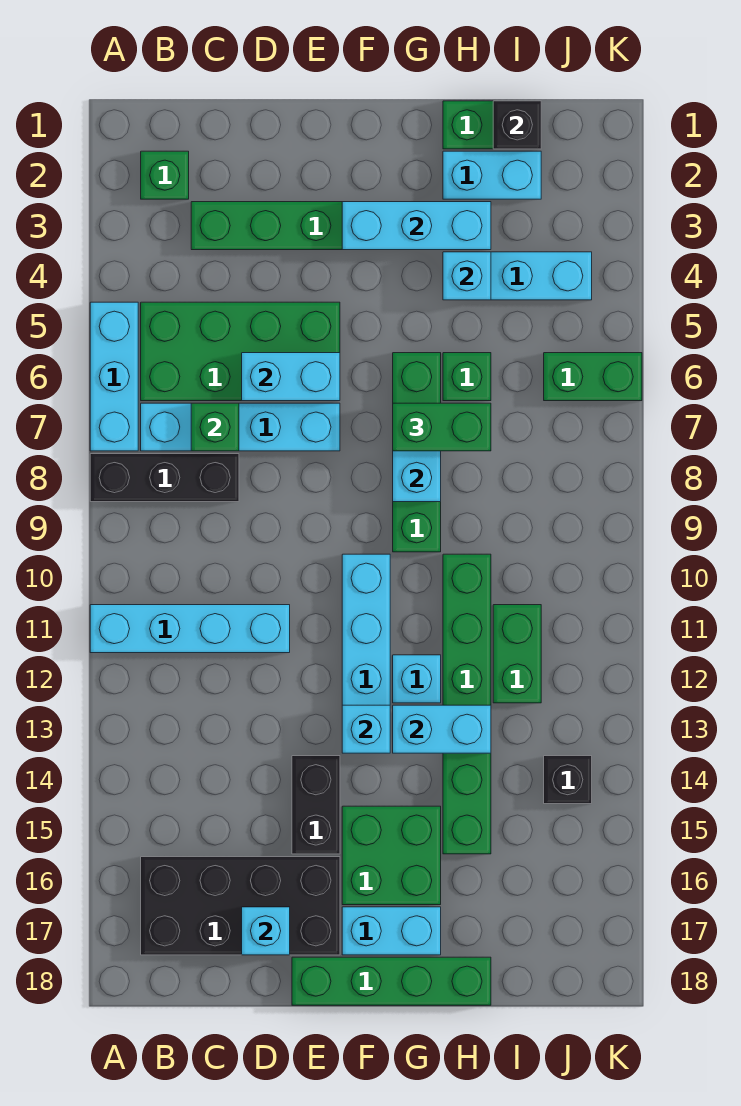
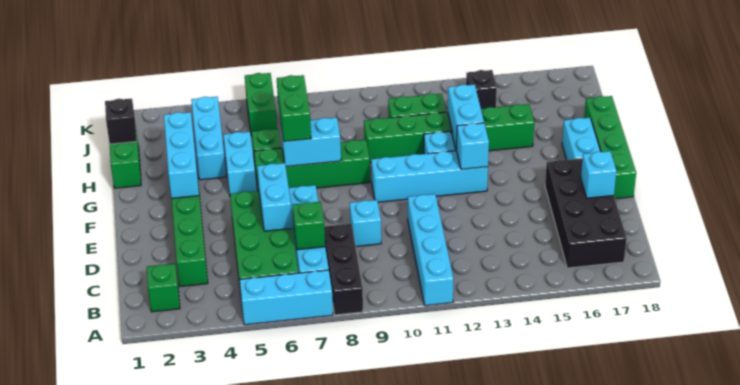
black 1x2 brick [292,756,340,854] -> none
green 2x2 brick [342,806,441,905] -> none
cyan 1x2 brick [443,151,541,199] -> cyan 1x2 brick moved to [223,132,257,194]
cyan 1x1 brick [443,252,491,300] -> cyan 1x1 brick moved to [350,200,381,246]

